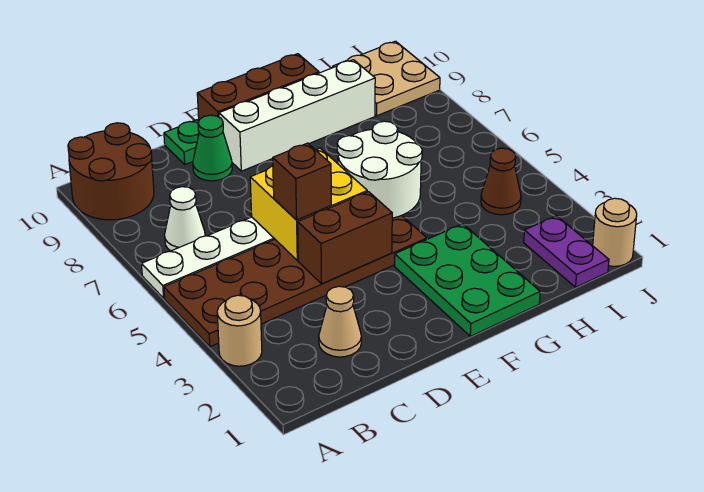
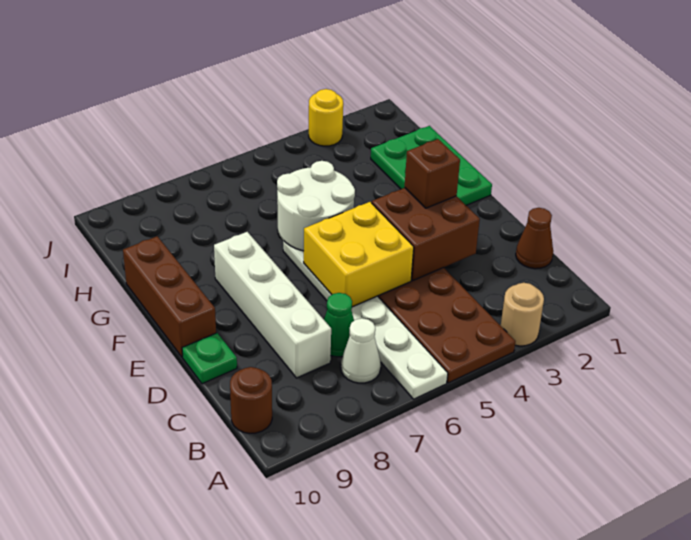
brown 2x2 round brick [68,123,154,220] -> brown 1x1 round brick [230,367,272,433]
tan 1x1 cone [319,286,361,357] -> none
brown 1x2 brick [298,192,392,284] -> brown 2x2 brick [372,188,480,280]
brown 1x1 brick [273,143,331,220] -> brown 1x1 brick moved to [405,139,460,208]
green 1x1 cone [193,115,232,181] -> green 1x1 cone moved to [324,293,354,357]
white 1x4 brick [219,60,375,171] -> white 1x4 brick moved to [214,232,331,378]
green 2x3 plate [395,224,540,336] -> green 2x3 plate turned to [371,126,492,206]
purple 1x2 plate [524,216,609,287] -> none
brown 1x1 cone [481,148,521,215] -> brown 1x1 cone moved to [516,208,553,269]
tan 2x2 plate [333,41,440,116] -> none
tan 1x1 round brick [593,198,637,266] -> none
none -> yellow 1x1 round brick [309,89,343,146]

